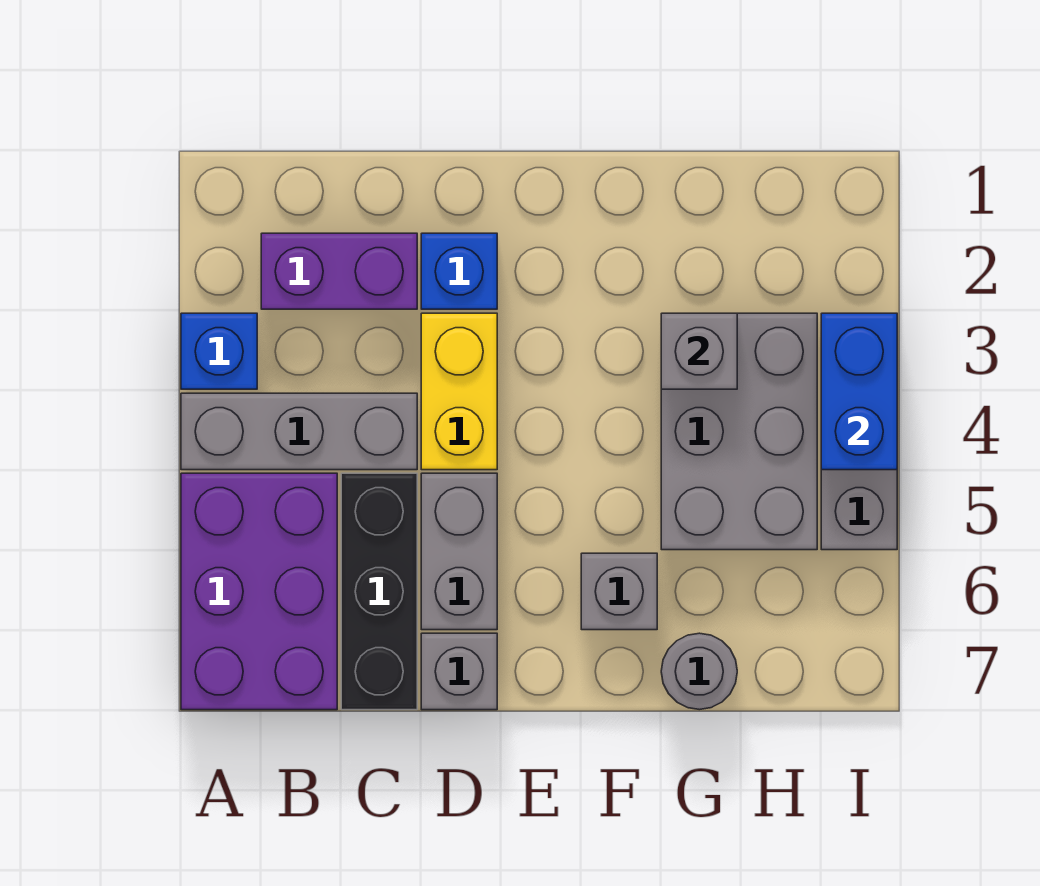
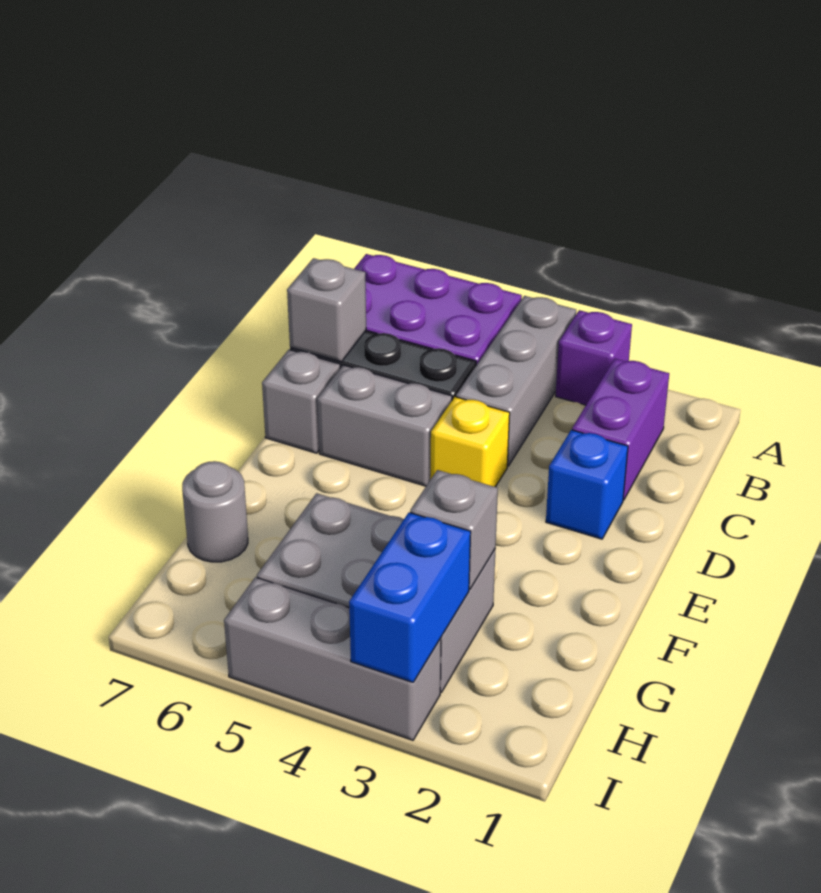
blue 1x1 brick [181,313,257,389] -> purple 1x1 brick [556,310,632,405]
yellow 1x2 brick [421,313,497,470] -> yellow 1x1 brick [430,397,510,487]
grey 1x1 brick [581,553,657,630] -> grey 1x1 brick moved to [287,258,366,362]
blue 1x2 brick [821,313,897,470] -> blue 1x2 brick turned to [349,512,471,682]

